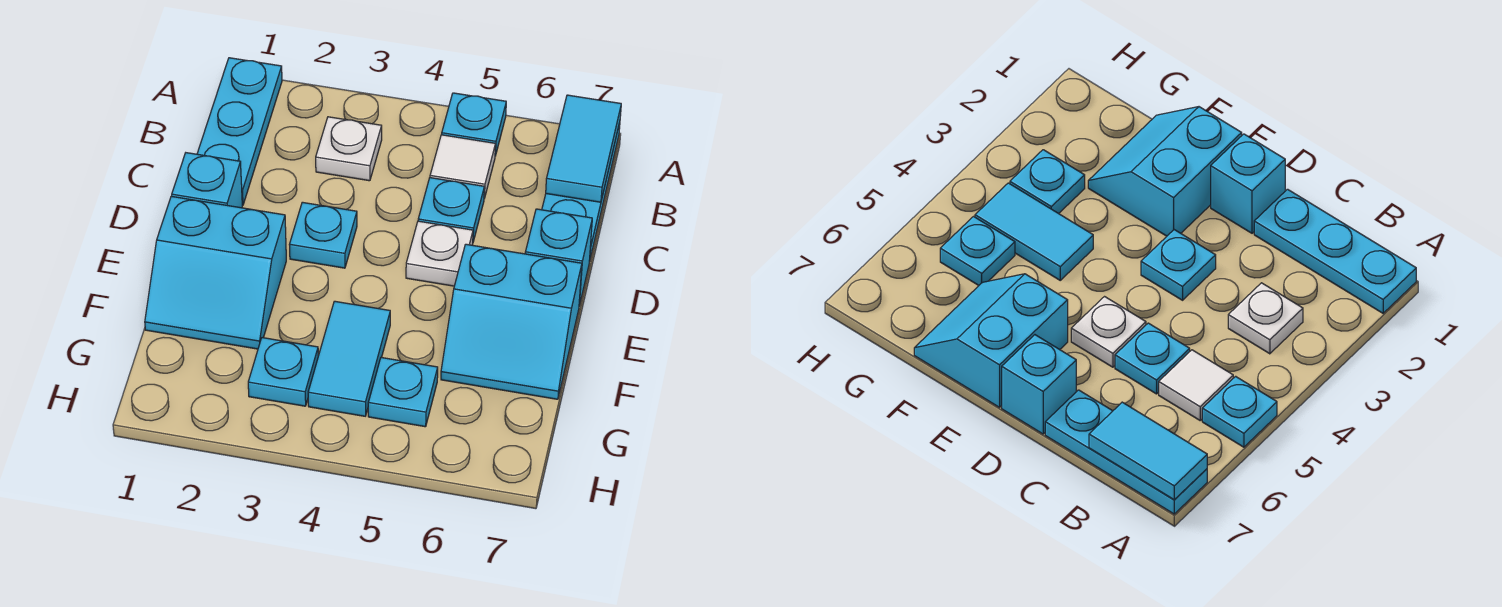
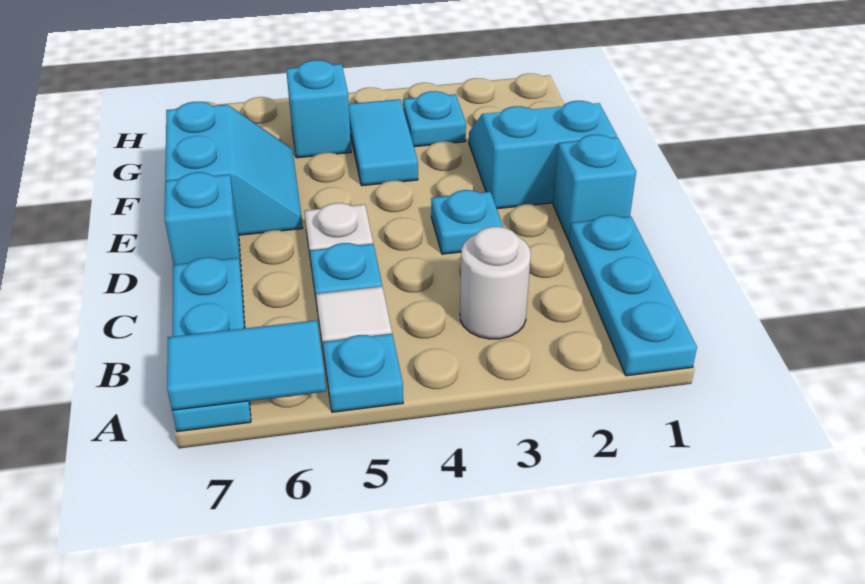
cyan 1x2 tile [546,95,621,202] -> cyan 1x2 tile turned to [167,320,326,410]
white 1x1 plate [316,117,382,181] -> white 1x1 round brick [460,227,531,339]
cyan 2x2 slope [441,244,582,399] -> cyan 2x2 slope turned to [165,102,303,235]
cyan 1x1 plate [368,357,438,427] -> cyan 1x1 brick [286,60,351,158]

